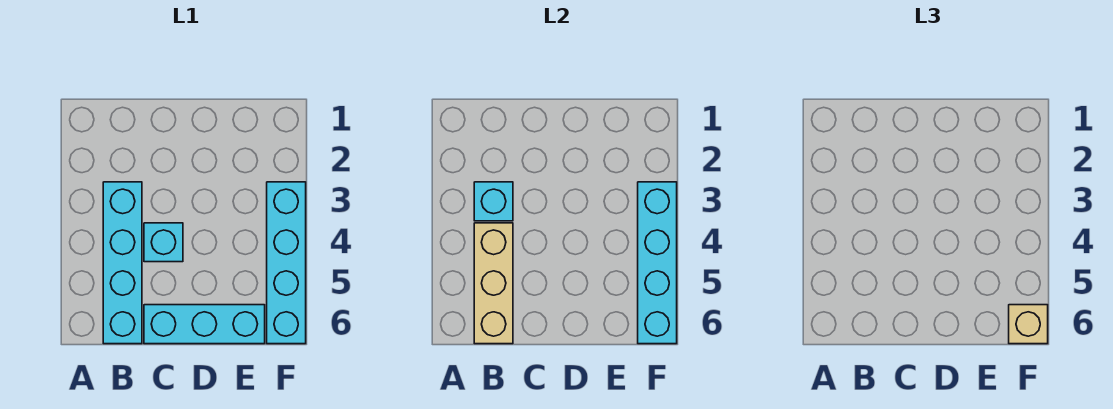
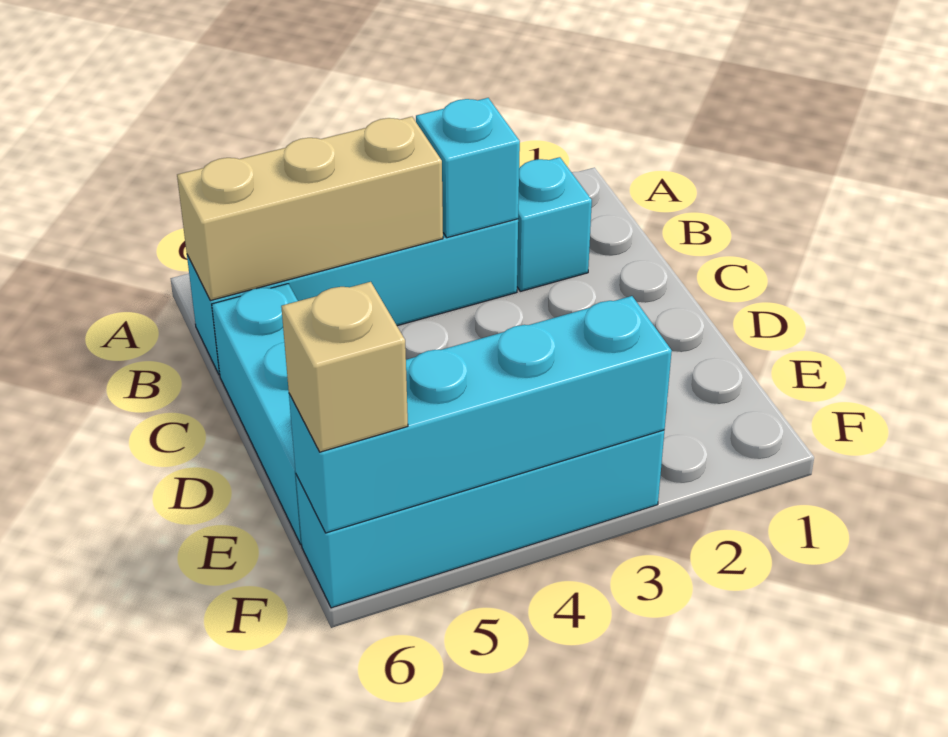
cyan 1x1 brick [144,223,183,262] -> cyan 1x1 brick moved to [517,157,592,291]

